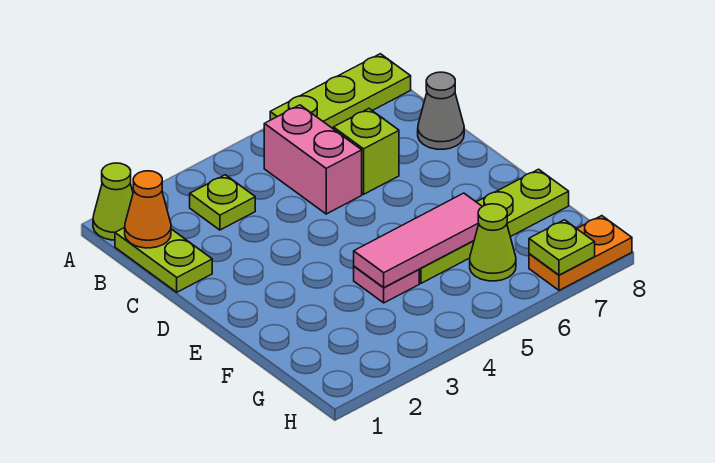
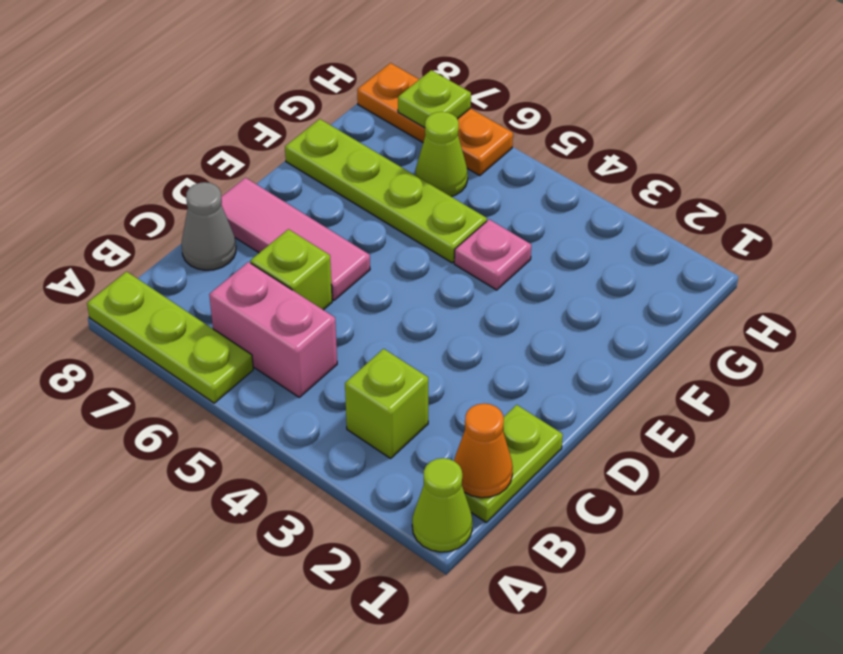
lime 1x1 plate [190,175,255,230] -> lime 1x1 brick [345,349,428,458]
pink 1x2 brick [264,105,362,214] -> pink 1x2 brick turned to [209,262,337,397]
pink 1x3 tile [354,193,482,288] -> pink 1x3 tile moved to [221,178,370,300]
orange 1x2 plate [529,216,632,290] -> orange 1x3 plate [357,63,513,176]

